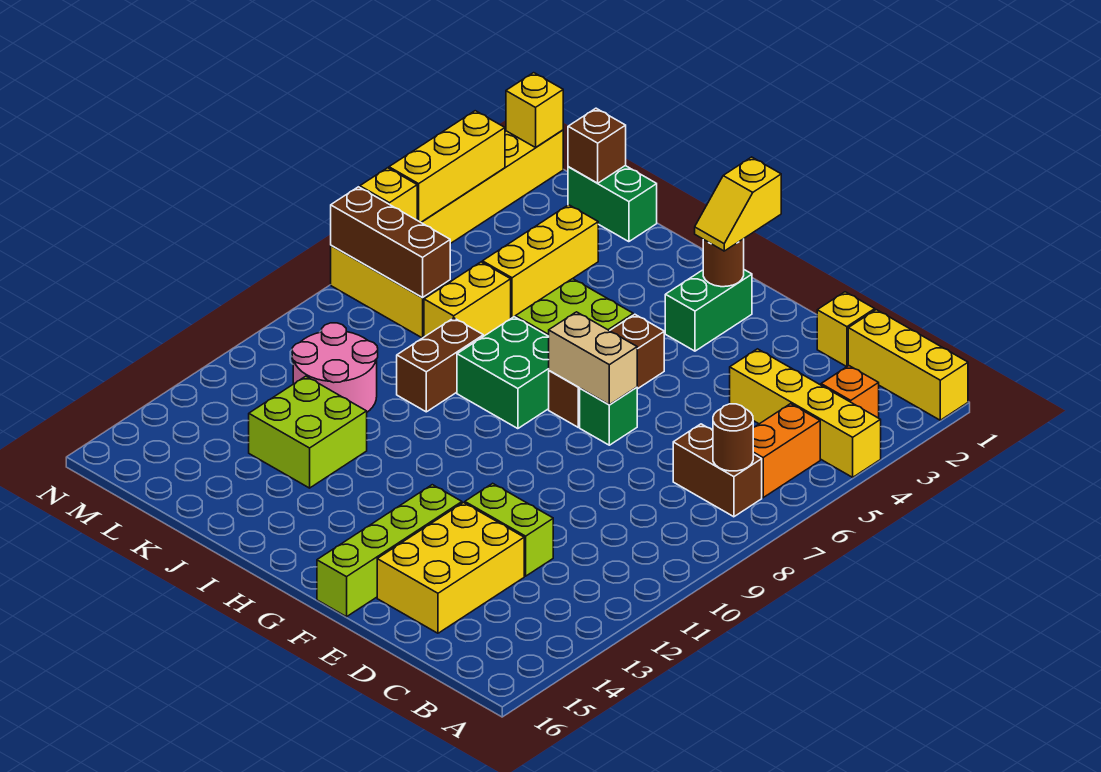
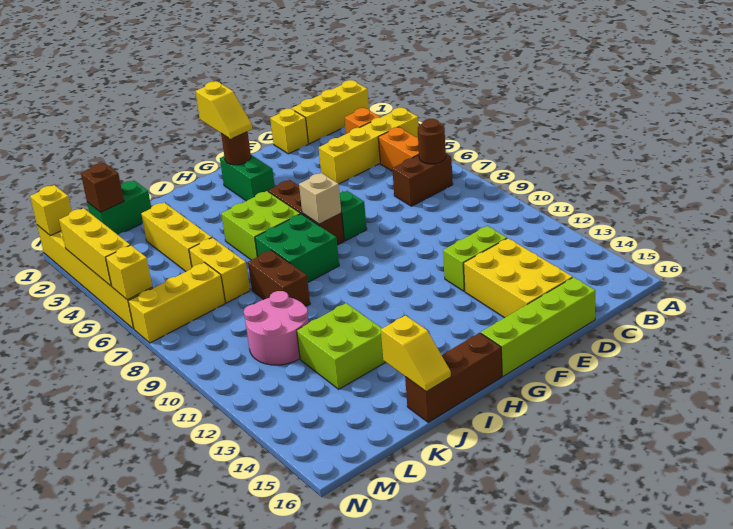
tan 1x2 brick [549,312,637,405] -> tan 1x1 brick [299,173,341,224]
lime 1x4 brick [317,485,462,617] -> lime 1x4 brick turned to [481,277,595,376]
none -> yellow 1x2 slope [381,315,451,392]
brown 1x3 brick [331,187,450,298] -> brown 1x3 brick moved to [405,333,502,422]

